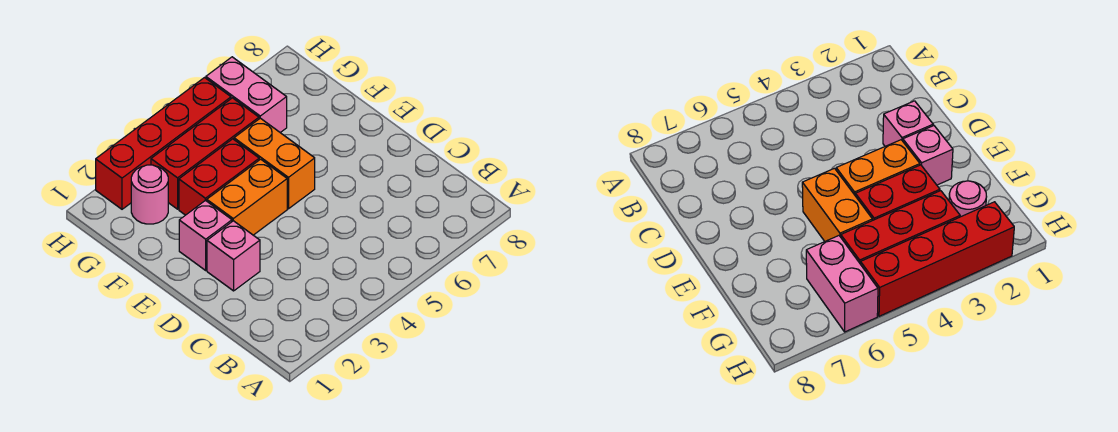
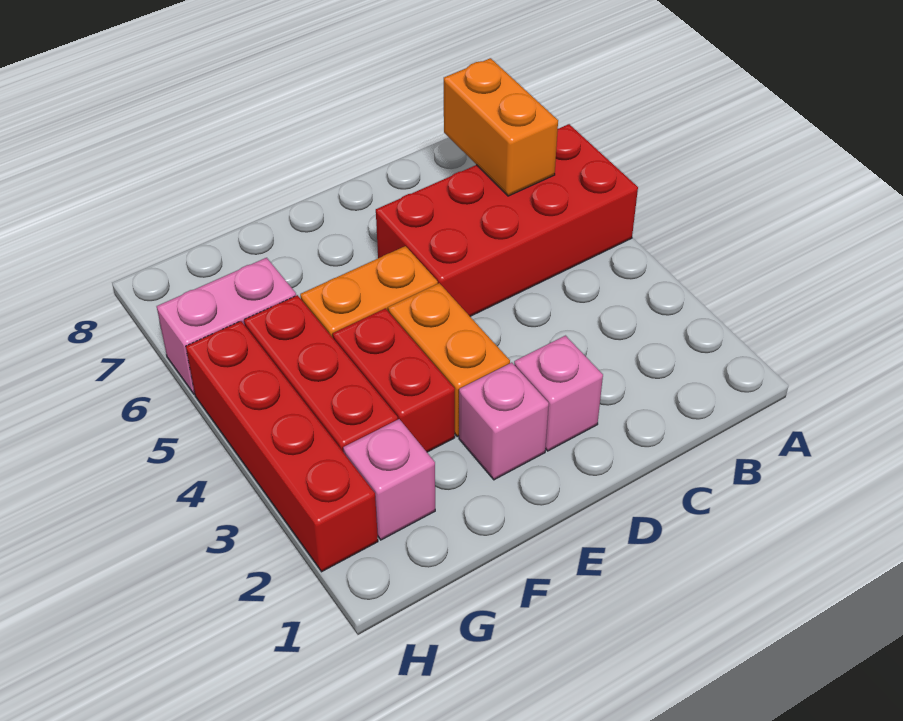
none -> red 2x4 brick [376,124,638,316]
none -> orange 1x2 brick [444,58,558,196]
pink 1x1 round brick [131,165,168,224] -> pink 1x1 brick [343,419,435,540]

